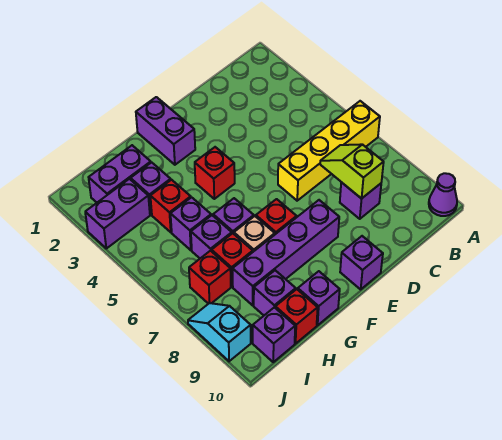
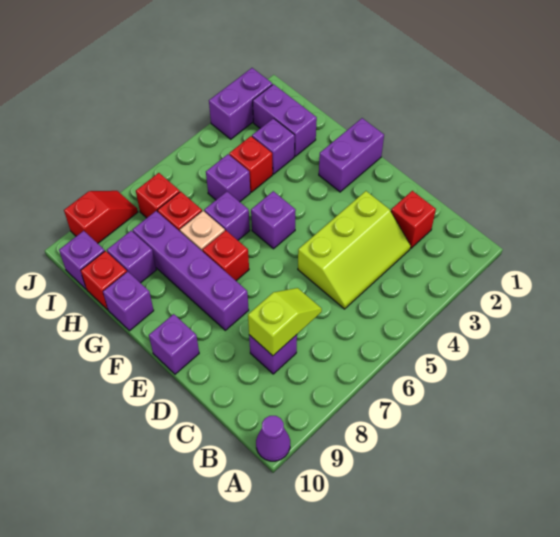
yellow 1x4 brick [278,101,380,201] -> none
none -> lime 2x3 slope [298,191,411,309]
red 1x1 brick [195,147,235,199] -> red 1x1 brick moved to [391,191,436,248]
purple 1x1 brick [191,215,232,258] -> purple 1x1 brick moved to [251,191,296,249]
purple 1x2 brick [85,179,150,248] -> purple 1x2 brick turned to [209,68,272,139]
cyan 1x2 slope [188,303,251,361] -> red 1x2 slope [64,191,138,243]

